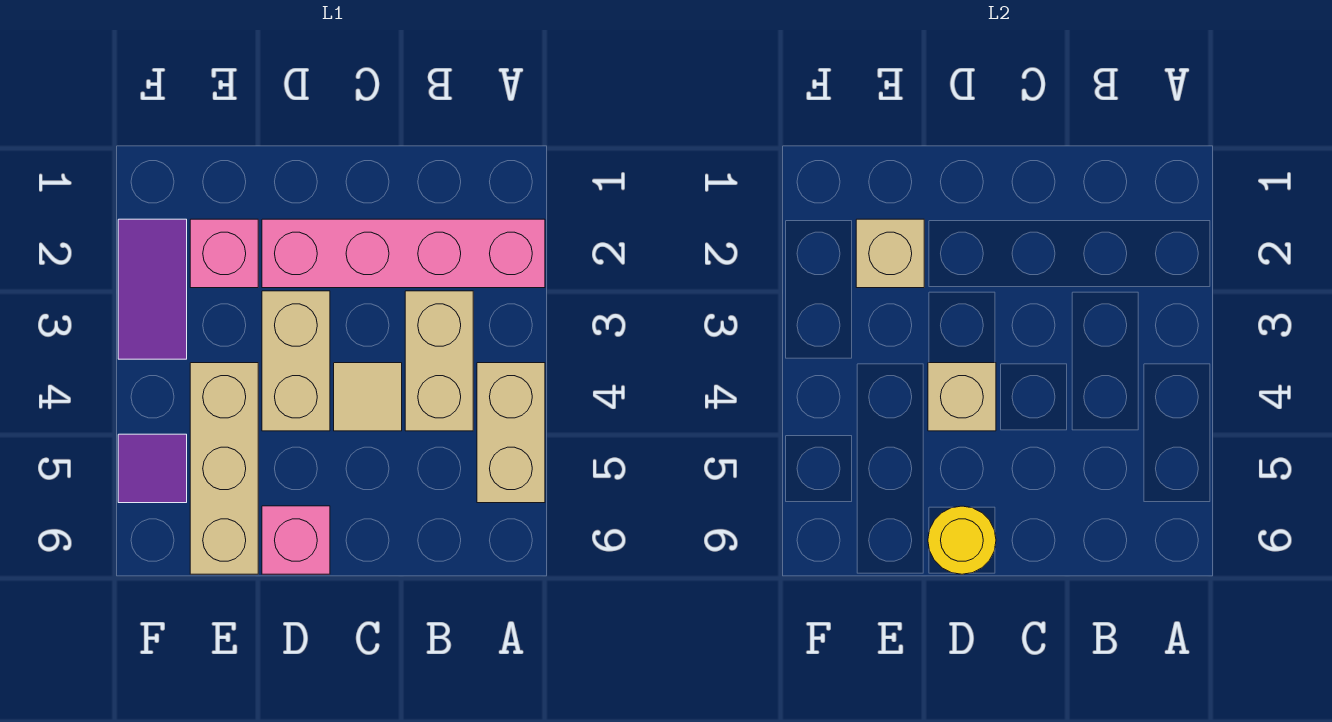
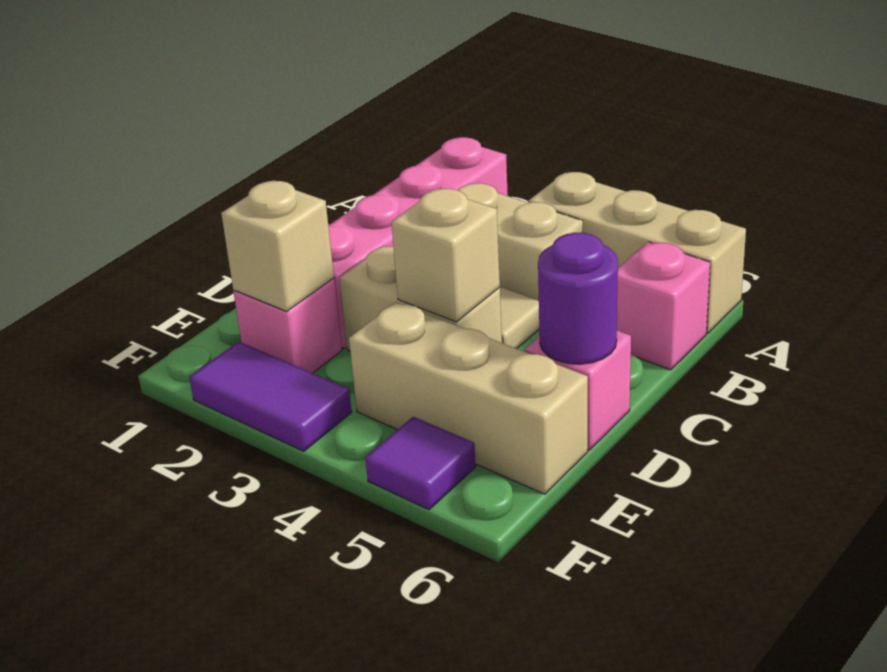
tan 1x2 brick [477,363,545,503] -> tan 1x3 brick [528,172,746,333]
none -> pink 1x1 brick [617,242,710,370]
yellow 1x1 round brick [928,506,996,574] -> purple 1x1 round brick [538,233,618,364]

